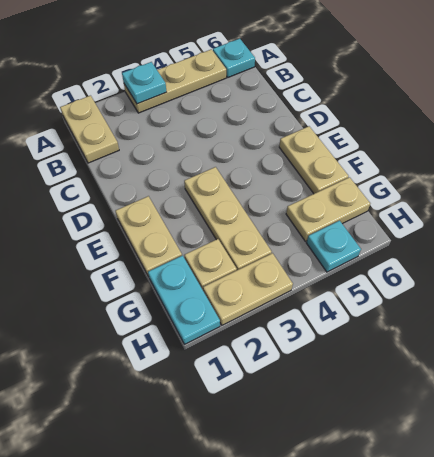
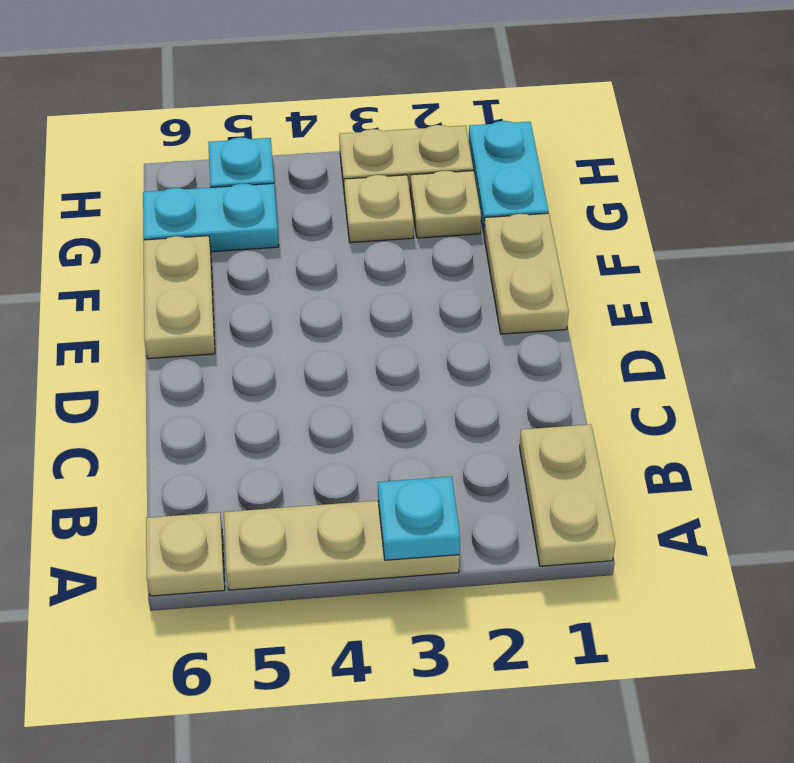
cyan 1x1 plate [213,39,255,77] -> tan 1x1 plate [146,512,225,596]
tan 1x3 plate [184,167,272,270] -> tan 1x1 plate [344,175,414,243]
tan 1x2 plate [286,177,370,241] -> cyan 1x2 plate [143,183,279,252]

